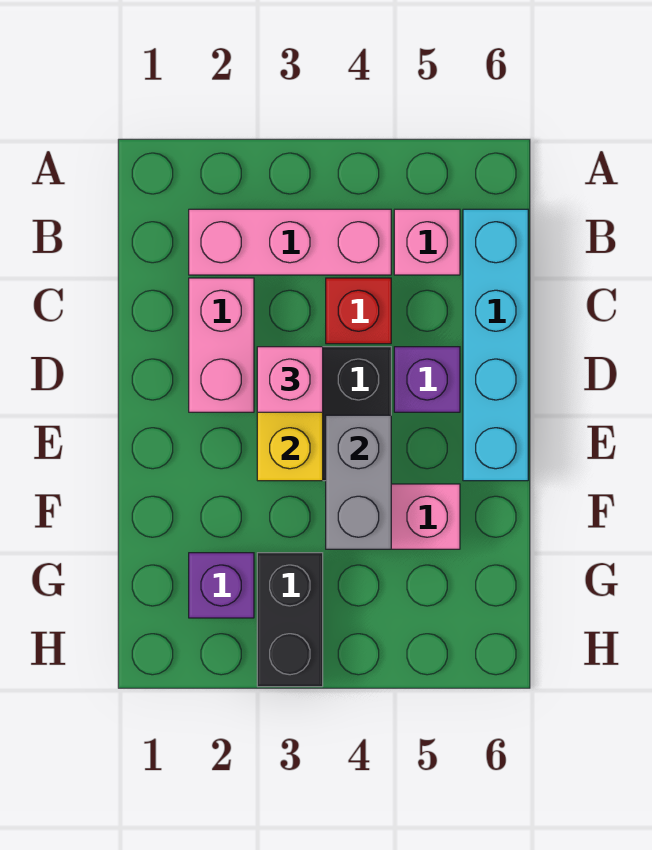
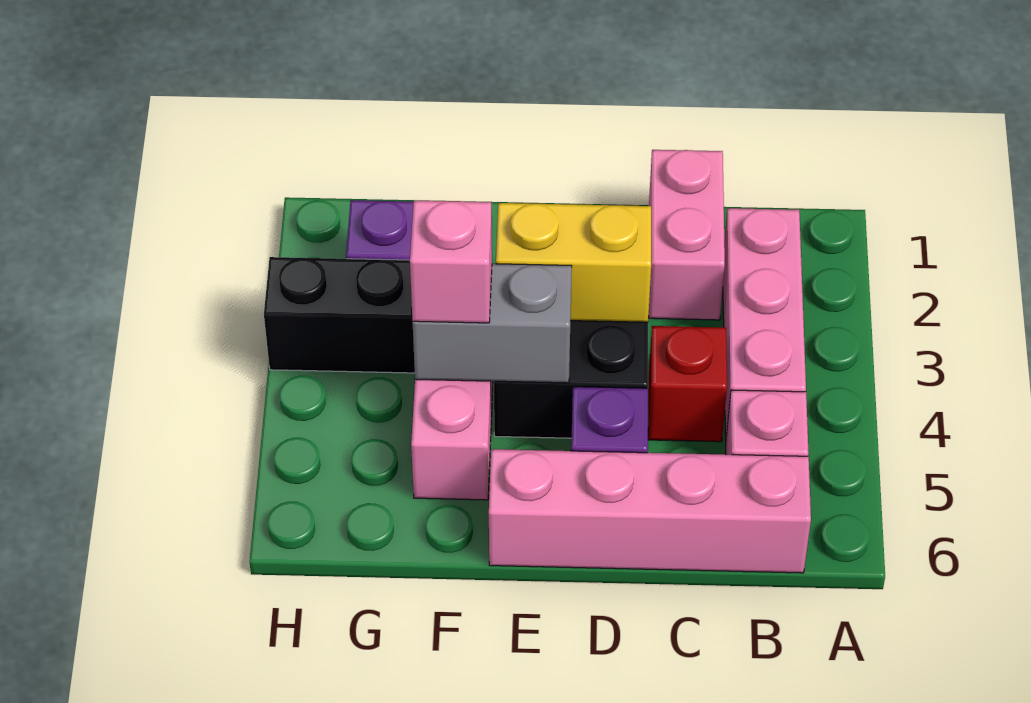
cyan 1x4 brick [463,209,528,481] -> pink 1x4 brick [489,449,811,573]
pink 1x2 brick [189,278,254,412] -> pink 1x2 brick turned to [649,150,725,320]
pink 1x1 brick [257,347,323,412] -> pink 1x1 brick moved to [410,200,492,323]

